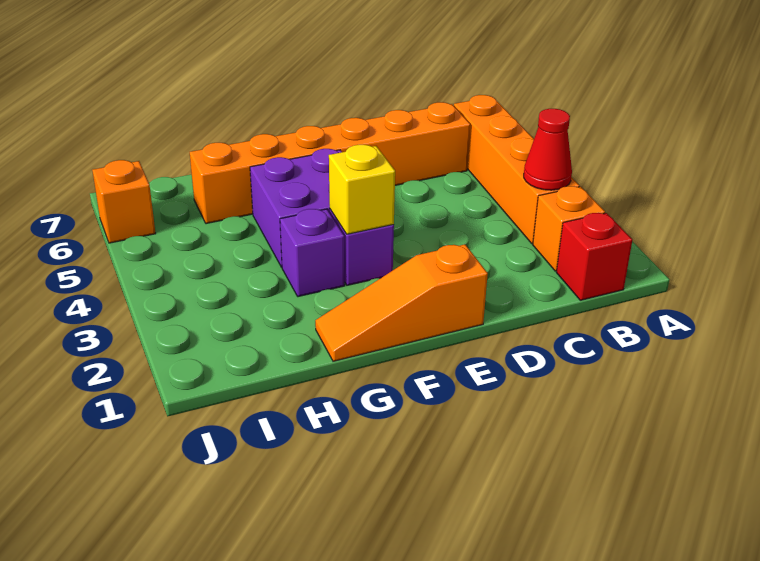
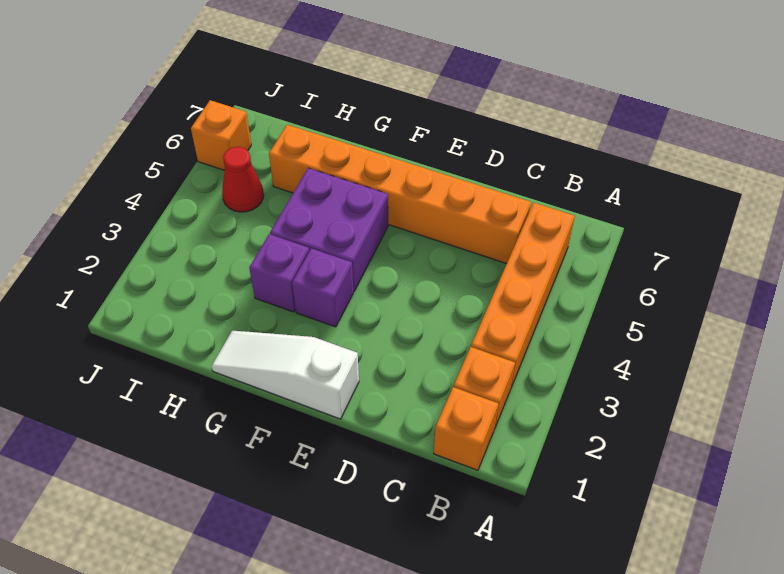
red 1x1 brick [556,213,632,300] -> orange 1x1 brick [434,387,498,470]
red 1x1 cone [524,109,572,190] -> red 1x1 cone moved to [222,147,264,212]
orange 1x3 slope [315,244,488,361] -> white 1x3 slope [211,331,359,419]
yellow 1x1 brick [329,145,395,234] -> none

